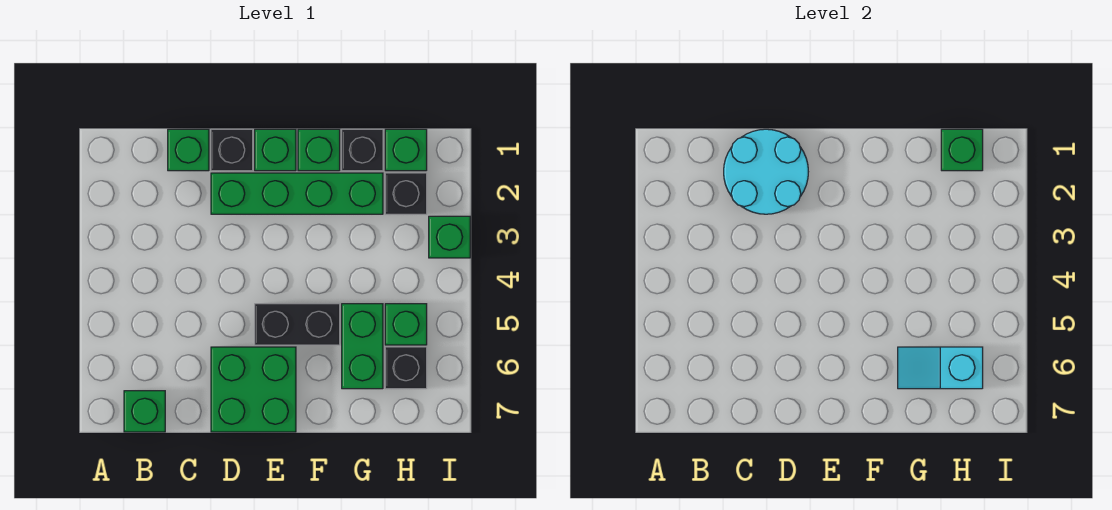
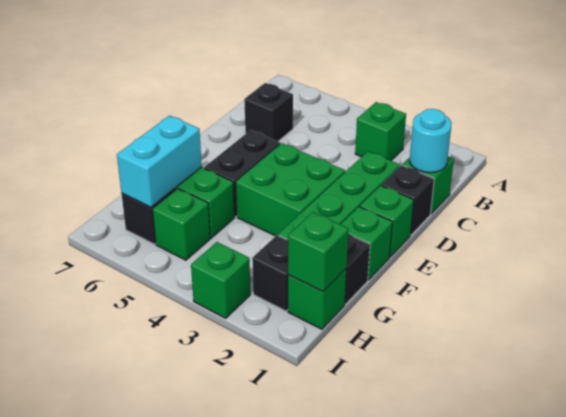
green 1x1 brick [124,391,165,432] -> green 1x1 brick moved to [355,102,406,161]
cyan 2x2 round brick [724,129,808,214] -> cyan 1x1 round brick [410,109,452,173]
none -> black 1x1 brick [244,83,293,141]
green 2x2 brick [211,347,296,432] -> green 2x2 brick moved to [236,143,345,236]
cyan 1x2 slope [898,347,983,389] -> cyan 1x2 brick [117,116,202,207]

